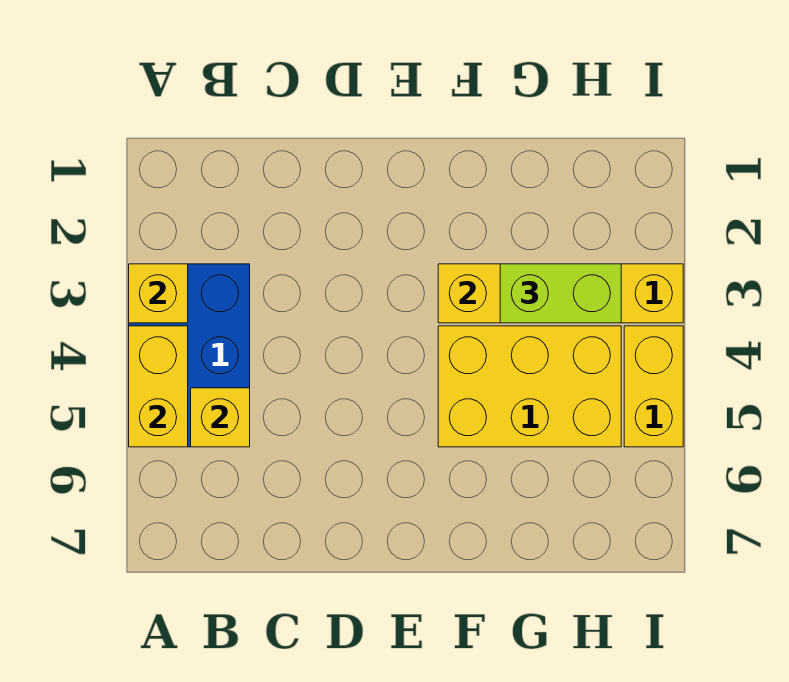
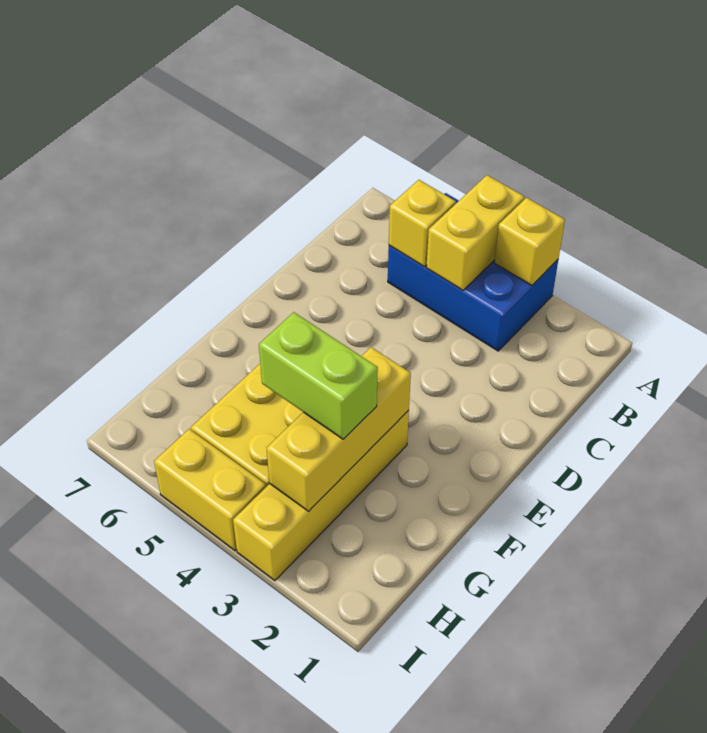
yellow 1x2 brick [129,326,188,447] -> yellow 1x2 brick turned to [426,175,524,290]
lime 1x2 brick [500,264,621,323] -> lime 1x2 brick turned to [259,312,378,439]

